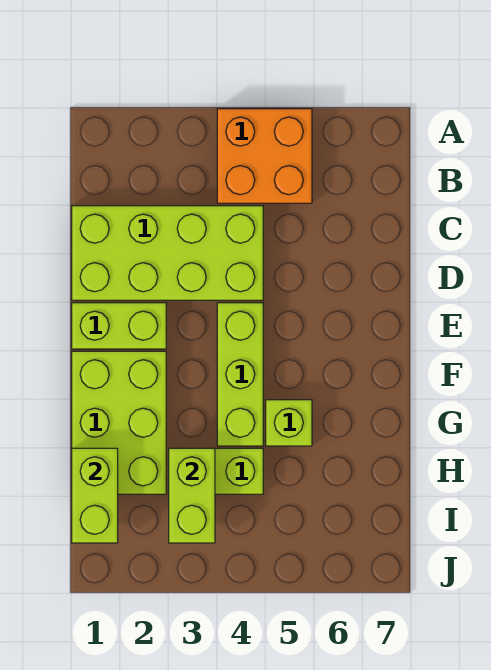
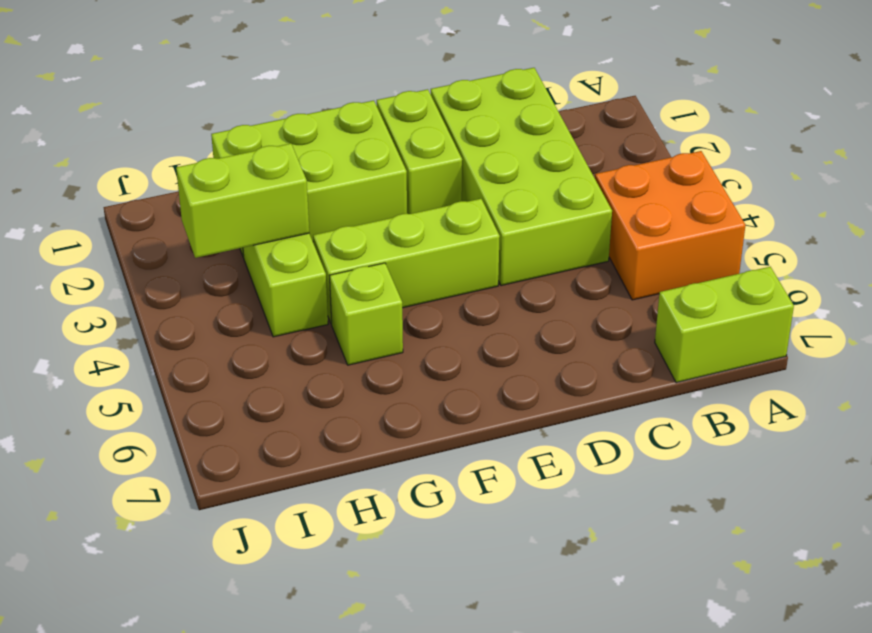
lime 1x2 brick [72,448,118,543] -> lime 1x2 brick moved to [655,267,794,383]

